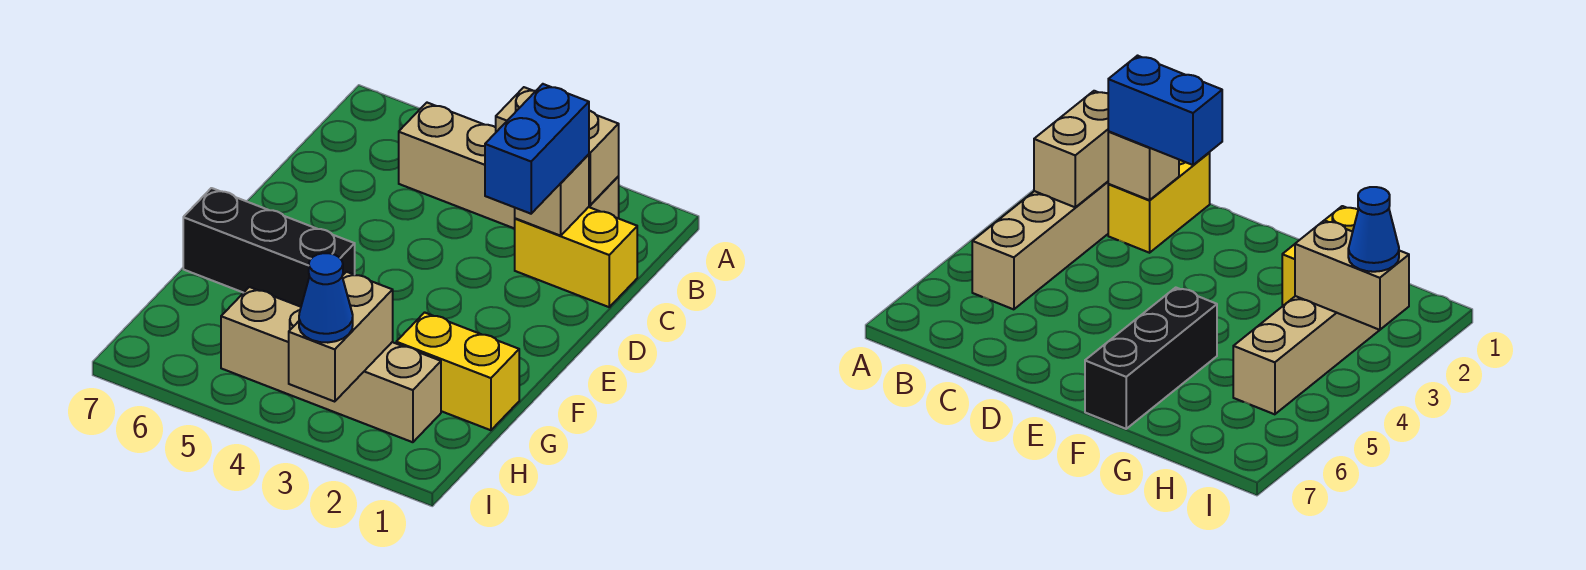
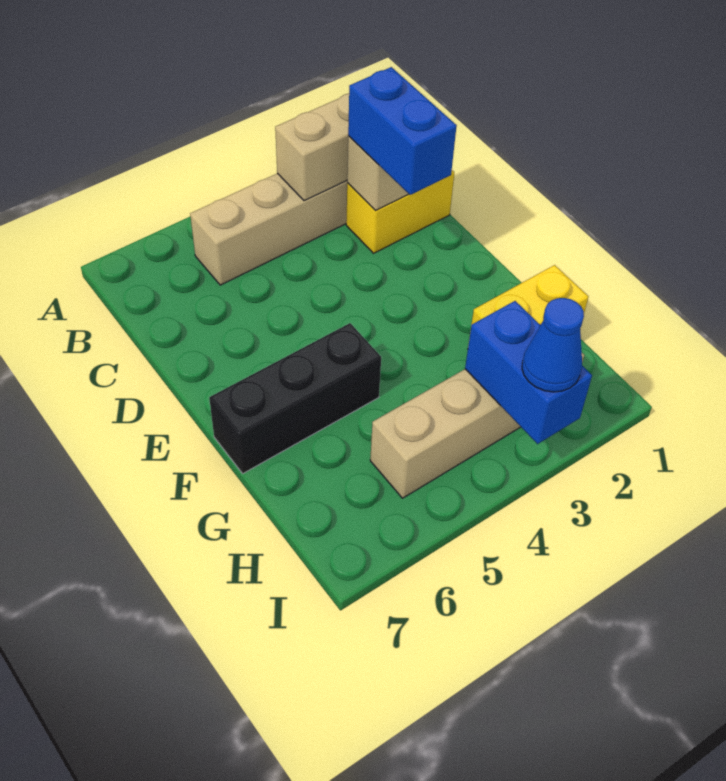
tan 1x2 brick [289,272,393,402] -> blue 1x2 brick [465,301,592,444]

